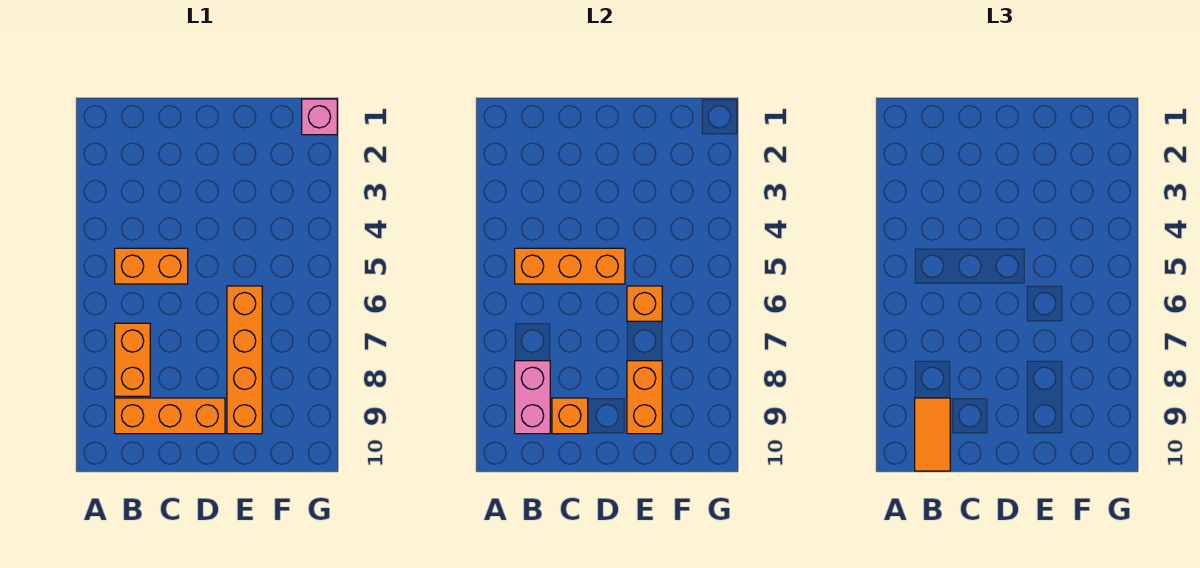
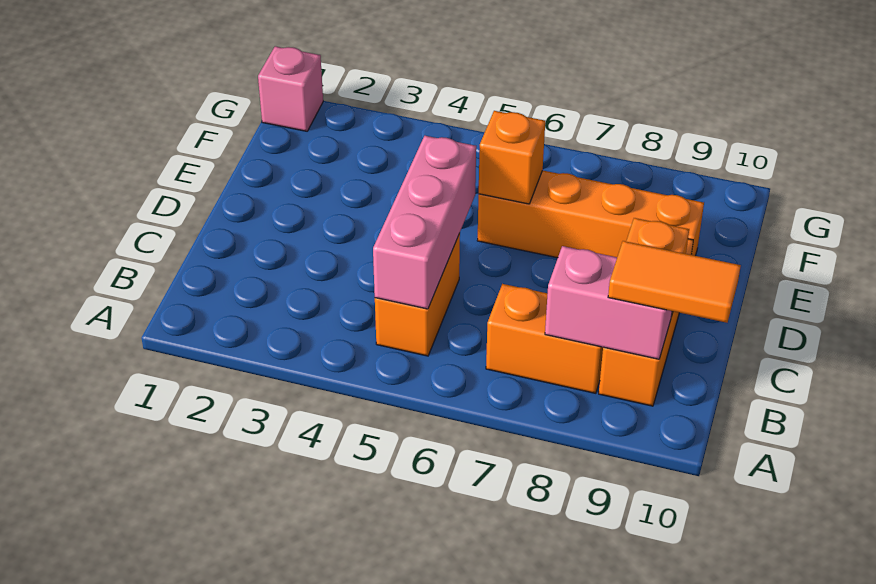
orange 1x3 brick [515,248,625,284] -> pink 1x3 brick [373,136,476,309]
orange 1x2 brick [627,361,662,434] -> none

